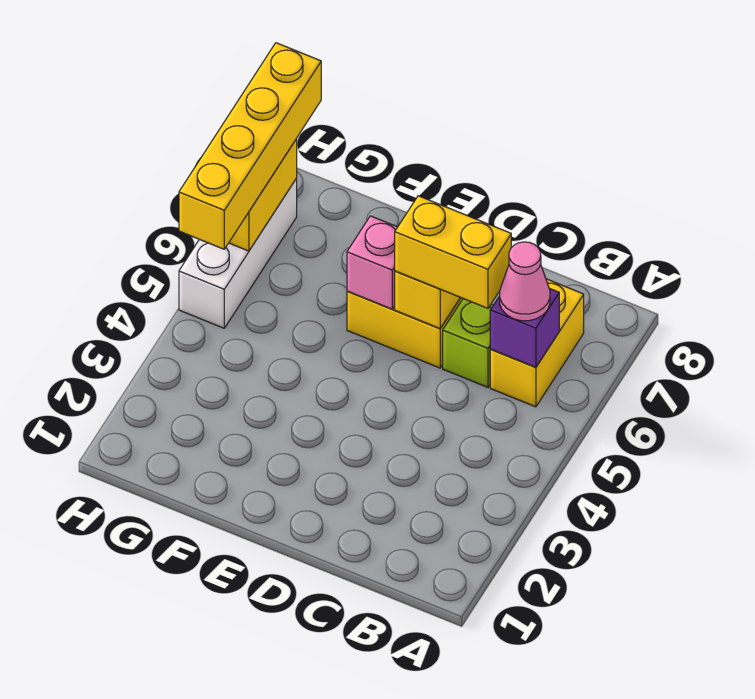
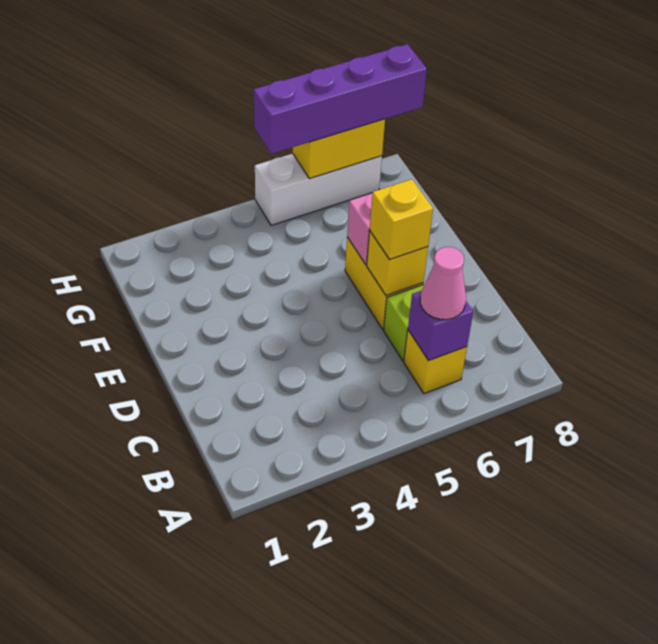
yellow 1x2 brick [490,279,584,407] -> yellow 1x1 brick [404,330,467,394]
yellow 1x2 brick [395,196,511,308] -> yellow 1x1 brick [370,179,433,260]
yellow 1x4 brick [179,43,321,249] -> purple 1x4 brick [254,44,427,154]

